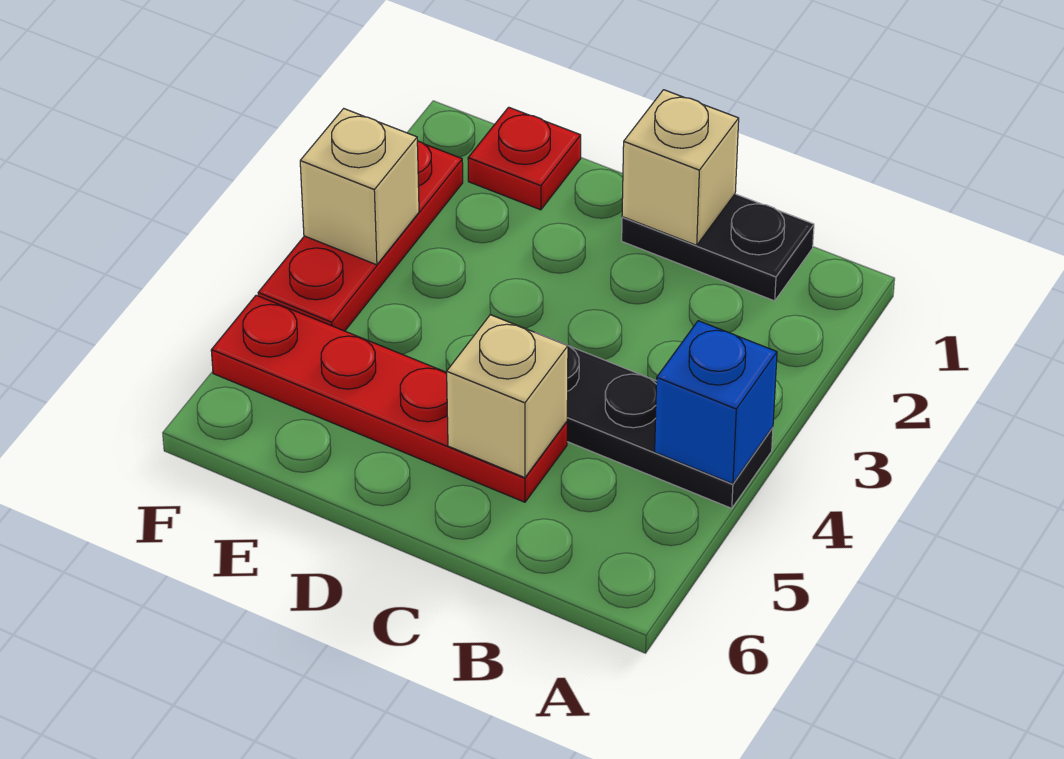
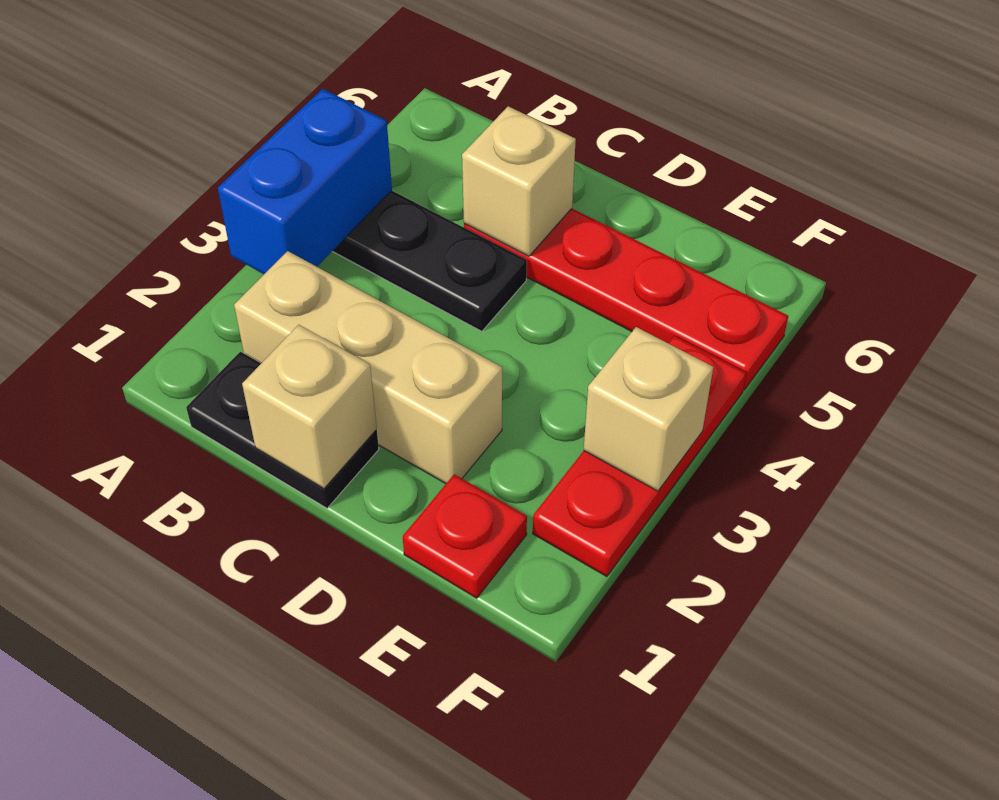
blue 1x1 brick [655,321,777,484] -> blue 1x2 brick [218,89,392,274]
none -> tan 1x3 brick [234,251,502,484]

